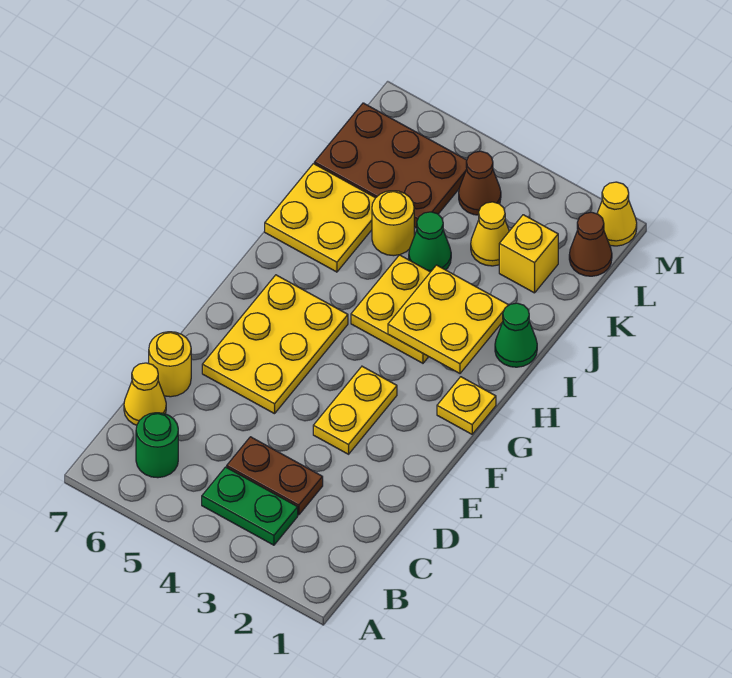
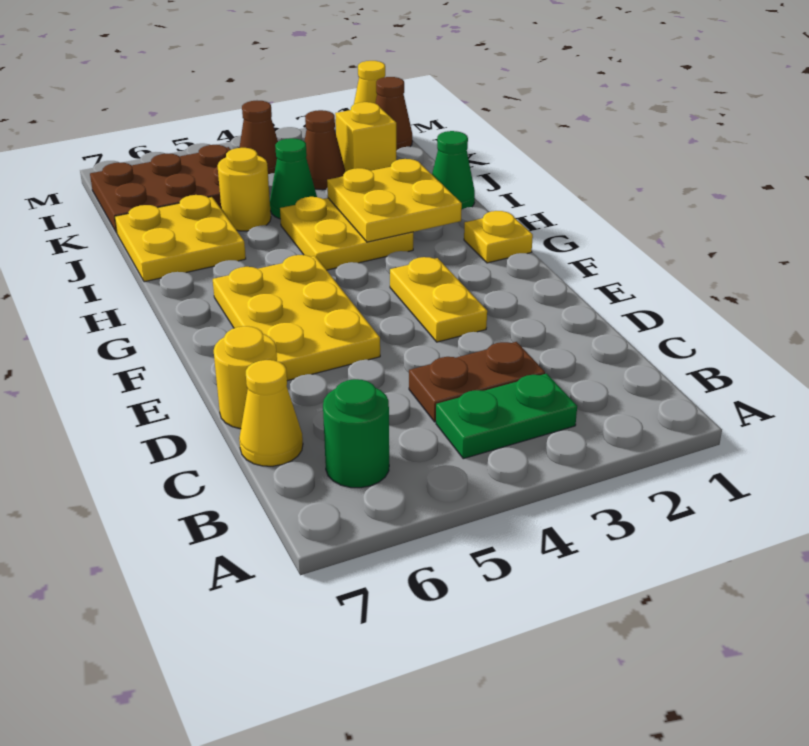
yellow 1x1 cone [471,202,509,266] -> brown 1x1 cone [304,110,345,190]

